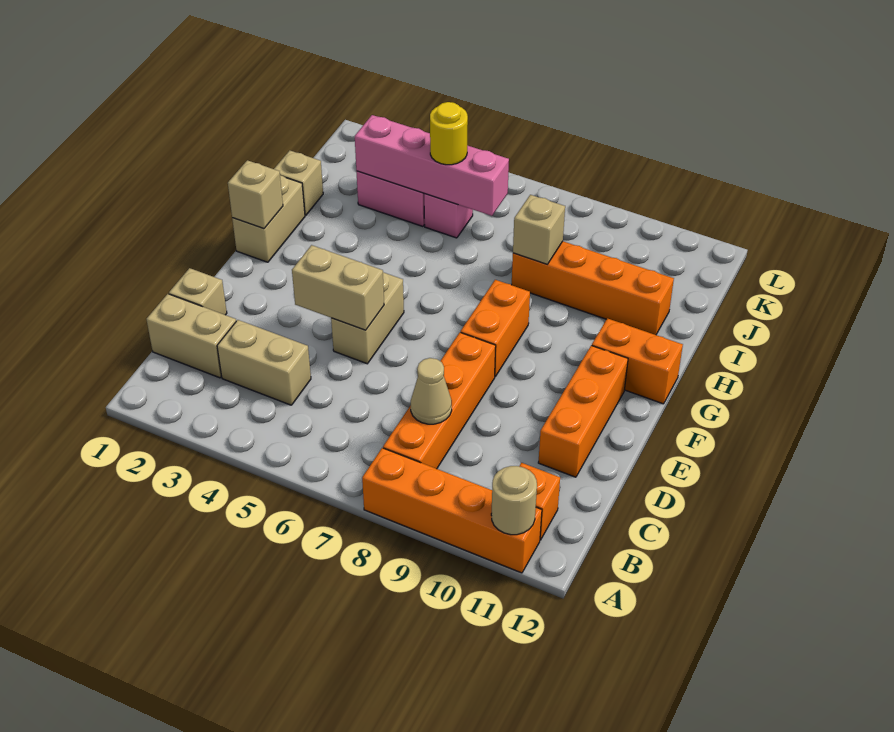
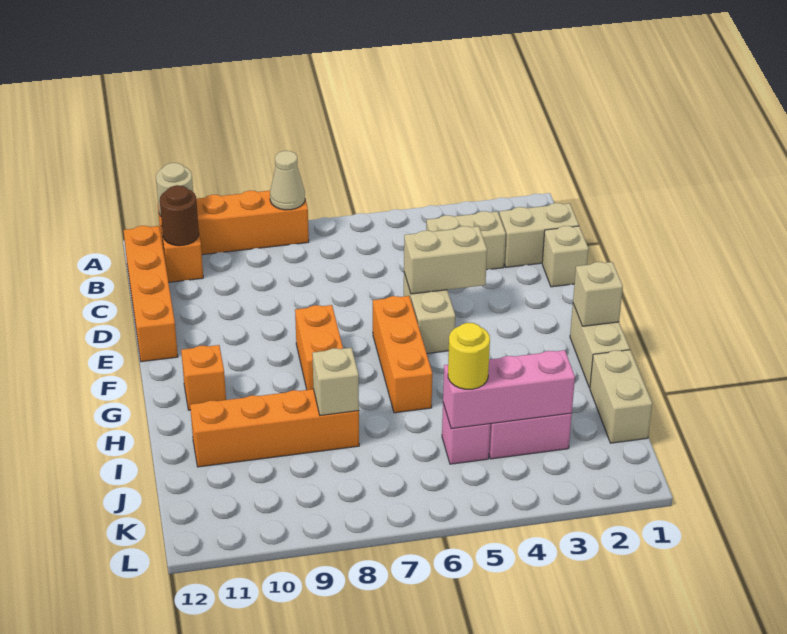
orange 1x4 brick [383,332,496,469] -> orange 1x4 brick moved to [124,226,178,362]
none -> brown 1x1 round brick [160,185,199,246]
tan 1x1 cone [411,358,452,424] -> tan 1x1 cone moved to [270,151,305,210]
orange 1x3 brick [538,345,628,477] -> orange 1x3 brick moved to [373,296,432,413]
orange 1x2 brick [592,318,683,404] -> orange 1x1 brick [181,345,226,410]
tan 1x1 brick [274,150,323,215] -> tan 1x2 brick [590,350,652,443]
pink 1x4 brick [355,115,509,216] -> pink 1x3 brick [443,350,575,429]

